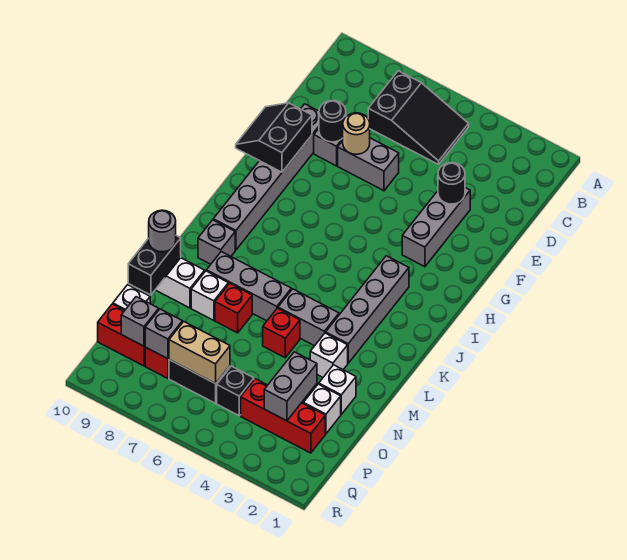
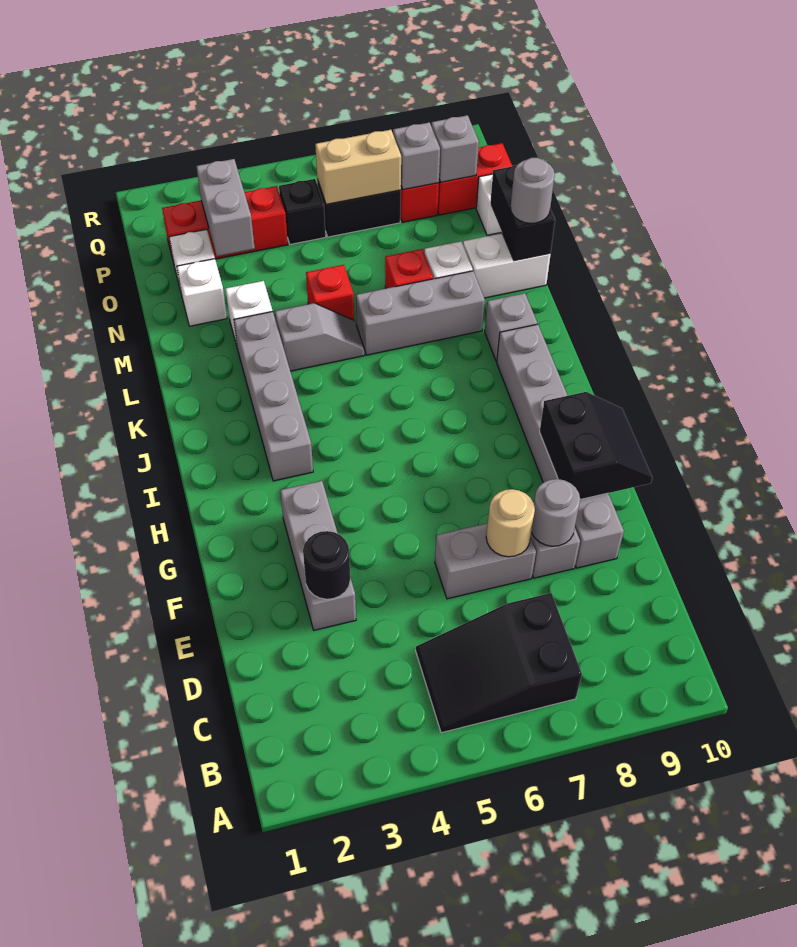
black 1x1 round brick [319,101,346,142] -> grey 1x1 round brick [531,479,580,546]
grey 1x2 brick [278,289,339,346] -> grey 1x2 slope [275,303,365,371]

